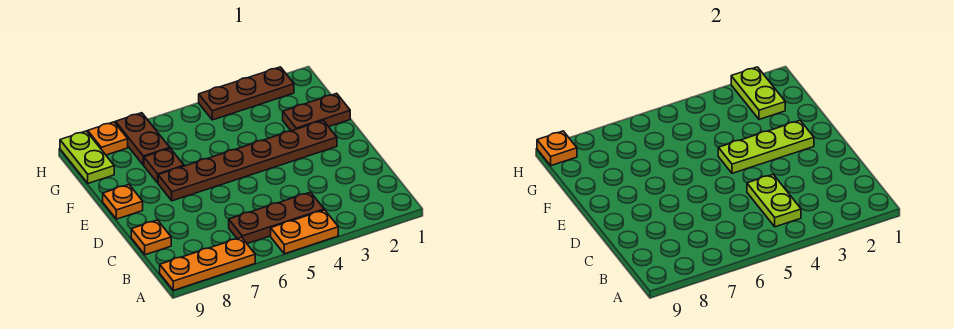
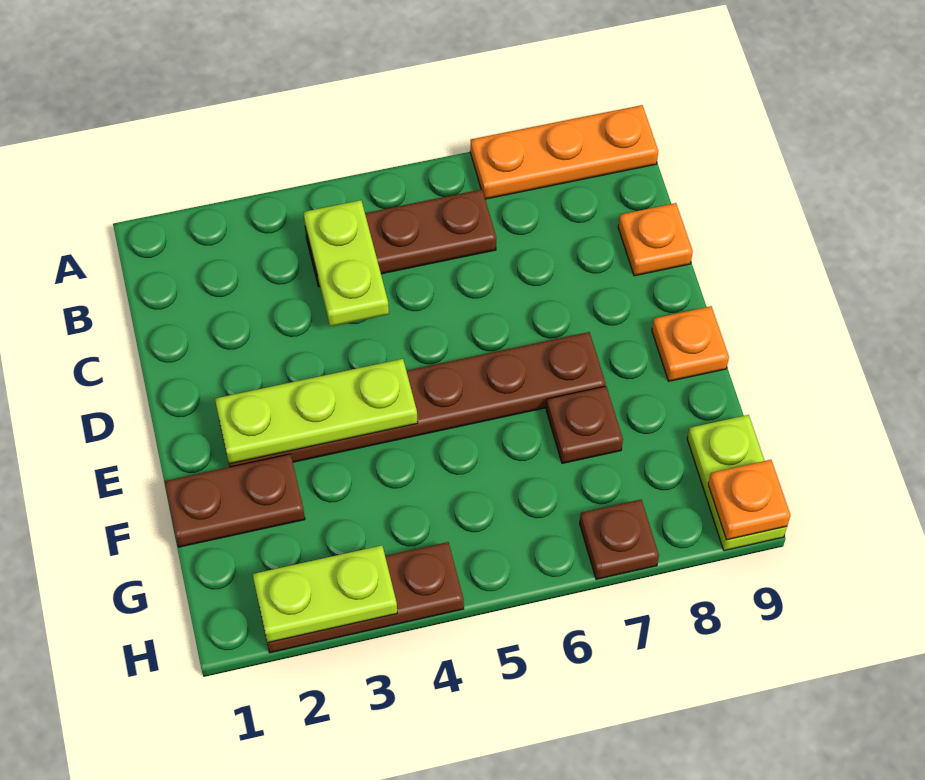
orange 1x2 plate [271,210,338,254] -> none
lime 1x2 plate [731,67,785,119] -> lime 1x2 plate turned to [253,545,397,643]
brown 1x2 plate [115,113,170,165] -> brown 1x1 plate [580,500,659,579]
orange 1x1 plate [88,122,128,155] -> none

